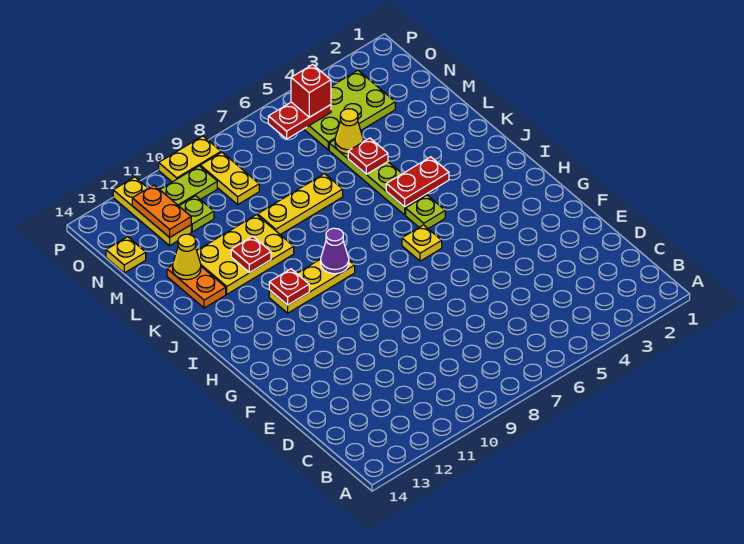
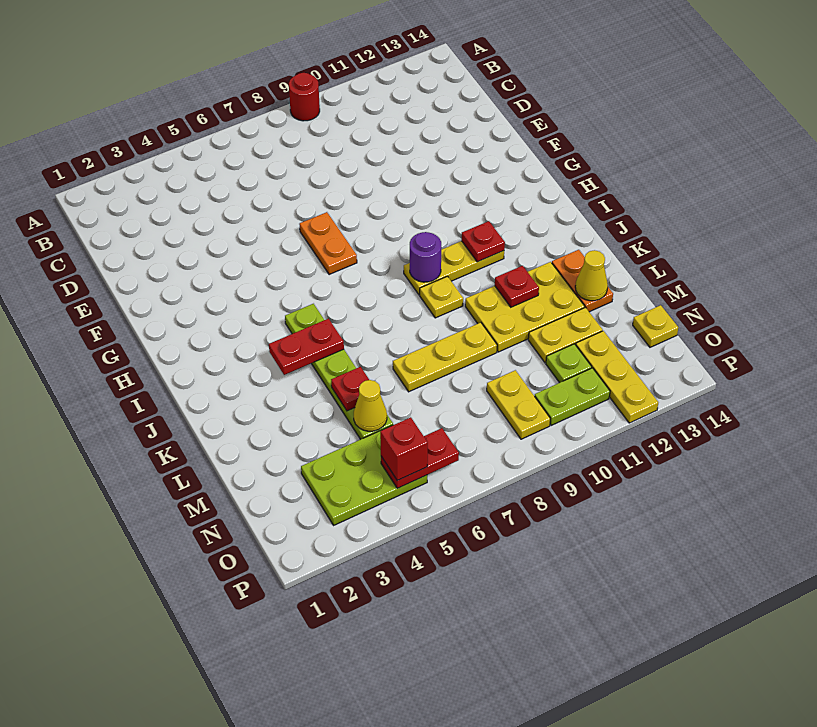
none -> red 1x1 round brick [289,73,320,121]
yellow 1x1 plate [402,225,442,261] -> yellow 1x1 plate moved to [420,276,463,318]
purple 1x1 cone [321,228,349,274] -> purple 1x1 round brick [410,232,441,282]
orange 1x2 plate [132,185,191,238] -> orange 1x2 plate moved to [299,212,357,275]
yellow 1x2 plate [159,136,221,182] -> yellow 1x2 plate moved to [528,307,603,363]

